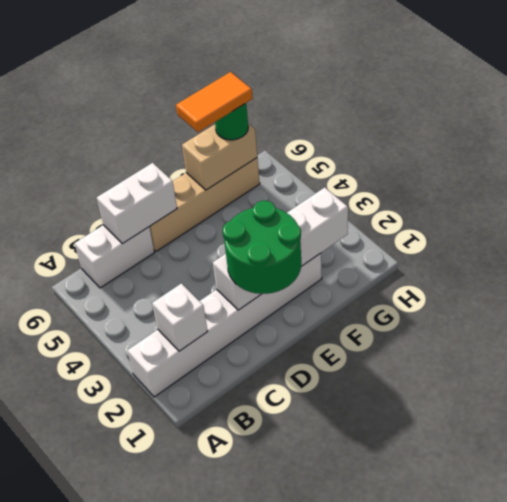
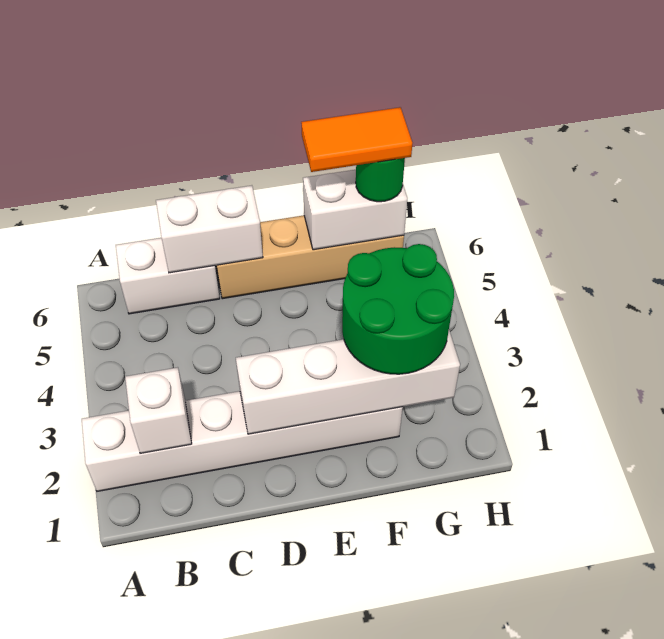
green 2x2 round brick [223,201,301,294] -> green 2x2 round brick moved to [342,244,454,374]
tan 1x2 brick [182,124,257,190] -> white 1x2 brick [303,170,407,250]

